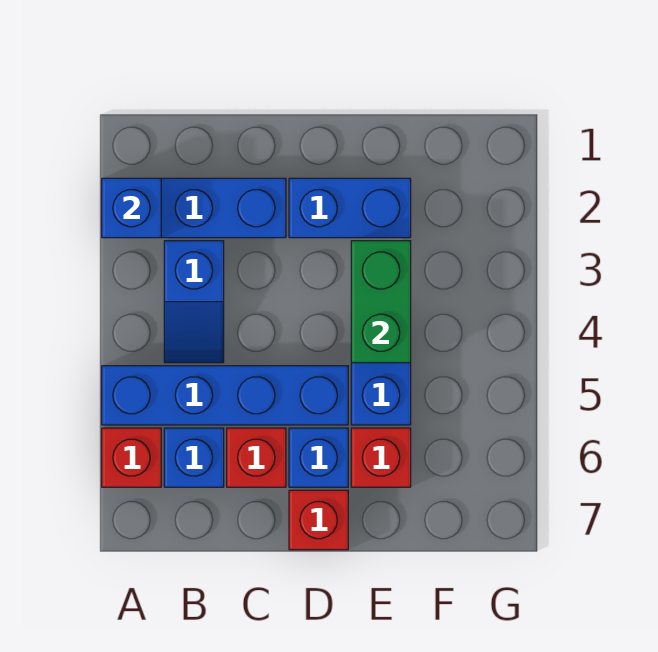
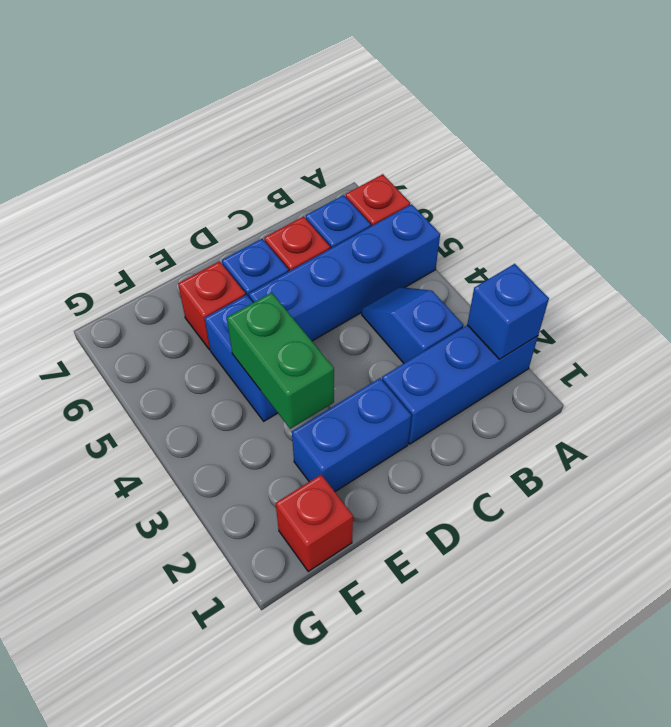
red 1x1 brick [289,490,348,550] -> red 1x1 brick moved to [276,475,353,571]

